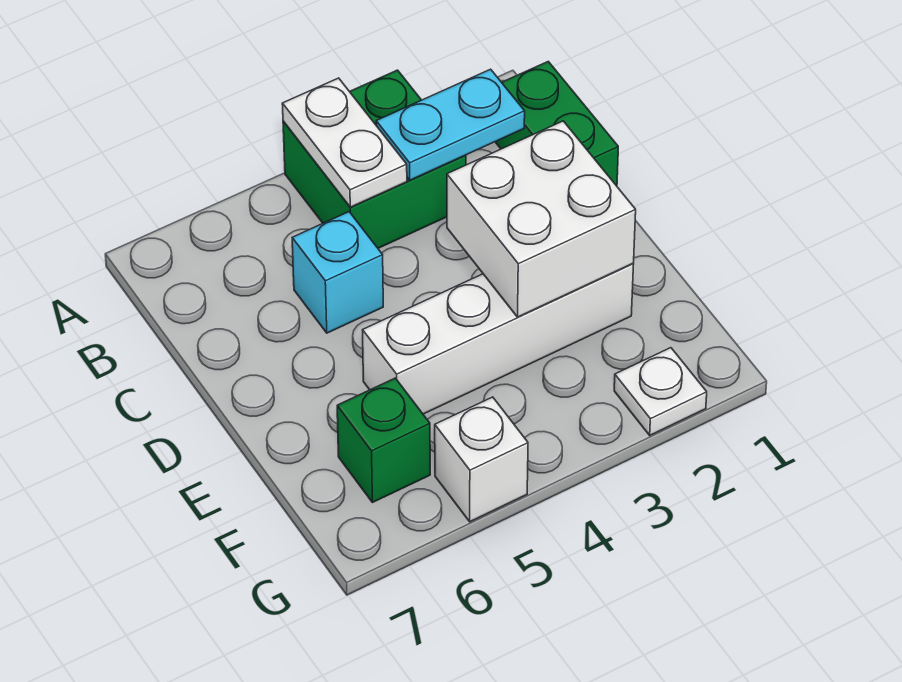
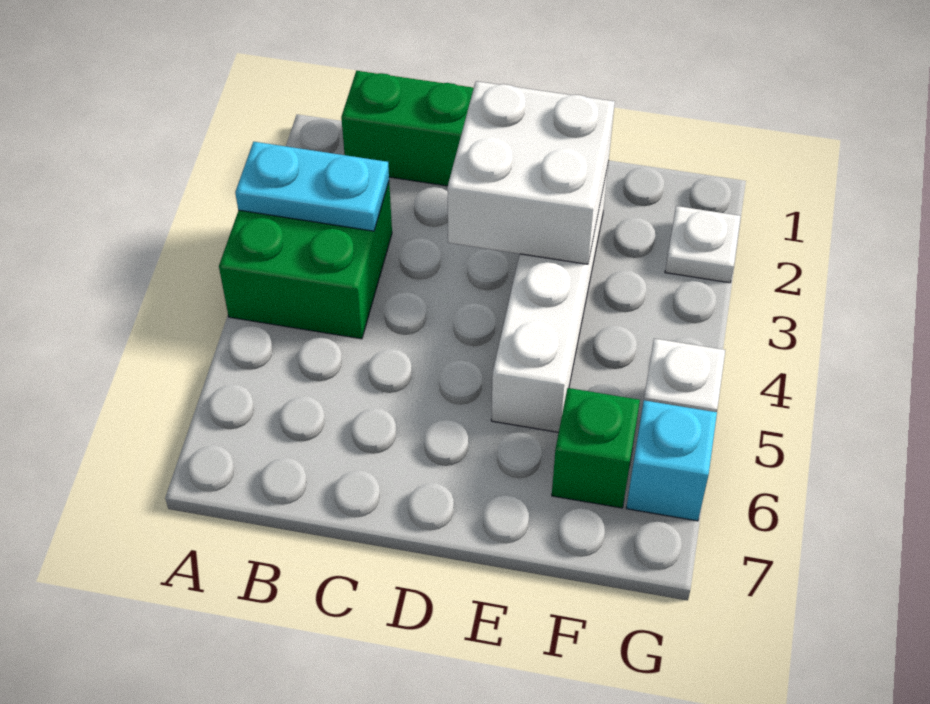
white 1x2 plate [282,78,407,207] -> none
cyan 1x2 plate [376,69,525,180] -> cyan 1x2 plate turned to [235,142,389,231]
cyan 1x1 brick [292,212,383,333] -> cyan 1x1 brick moved to [626,400,717,521]

